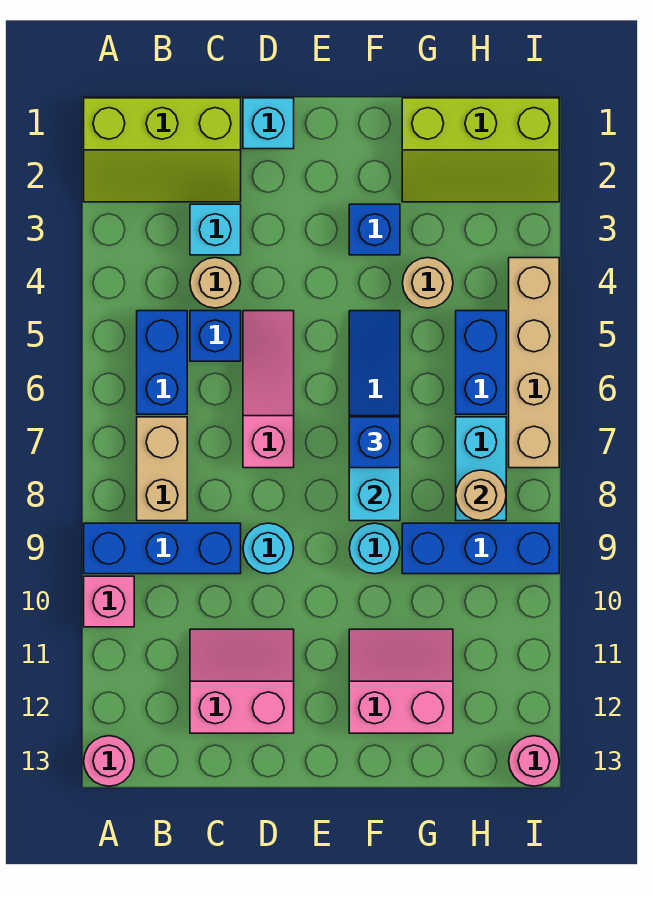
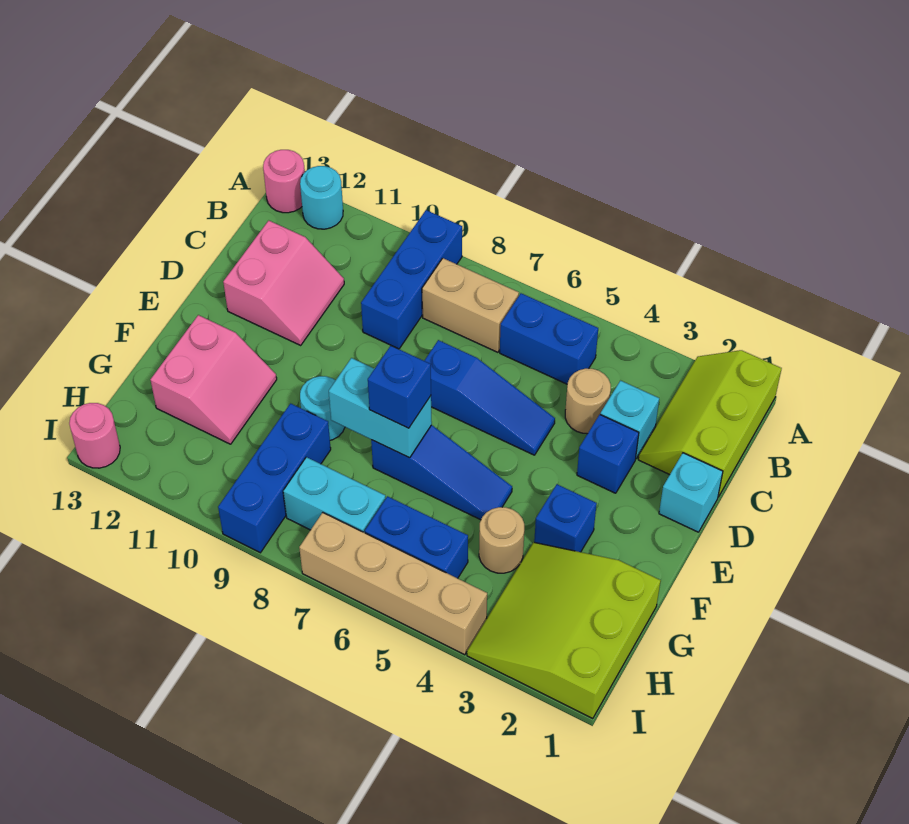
pink 1x1 brick [84,576,134,627] -> none
blue 1x1 brick [190,311,241,361] -> blue 1x1 brick moved to [577,415,639,493]
pink 1x3 slope [243,311,294,468] -> blue 1x3 slope [424,340,555,455]
cyan 1x1 round brick [243,523,294,574] -> cyan 1x1 round brick moved to [300,166,343,229]
lime 2x3 slope [402,98,559,202] -> lime 3x3 slope [467,542,661,718]
tan 1x1 round brick [456,470,506,521] -> none

